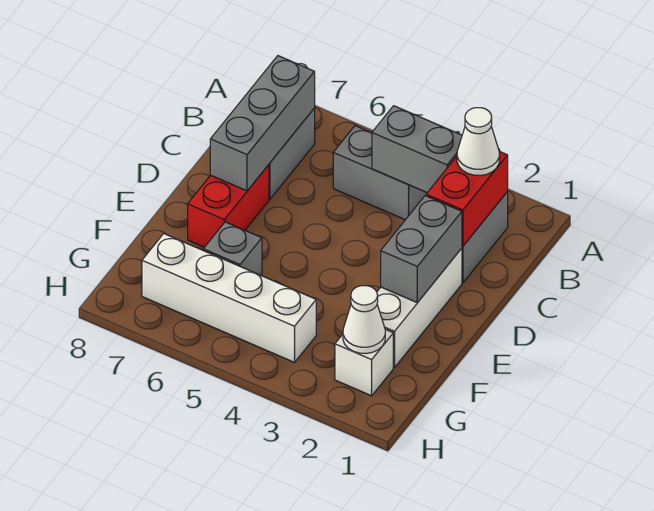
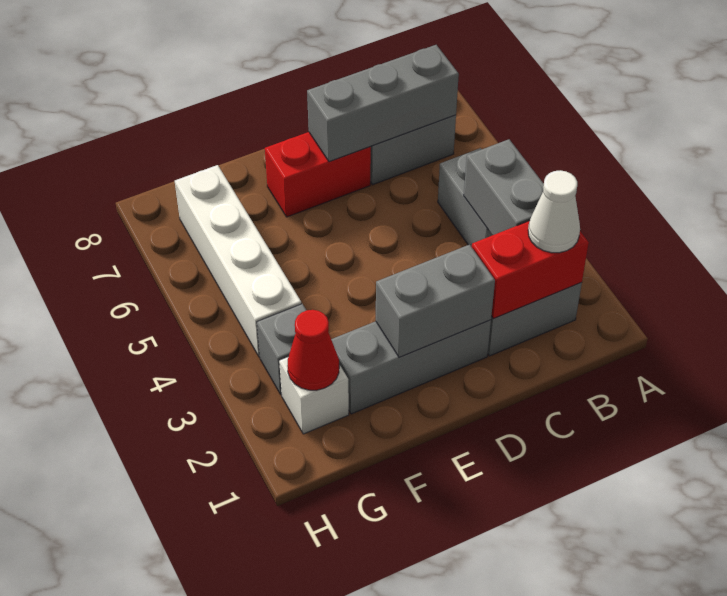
white 1x3 brick [377,248,462,368] -> grey 1x3 brick [331,320,491,414]
grey 1x1 brick [203,222,262,275] -> grey 1x1 brick moved to [257,304,306,395]
white 1x1 cone [343,285,385,353] -> red 1x1 cone [287,310,339,390]

